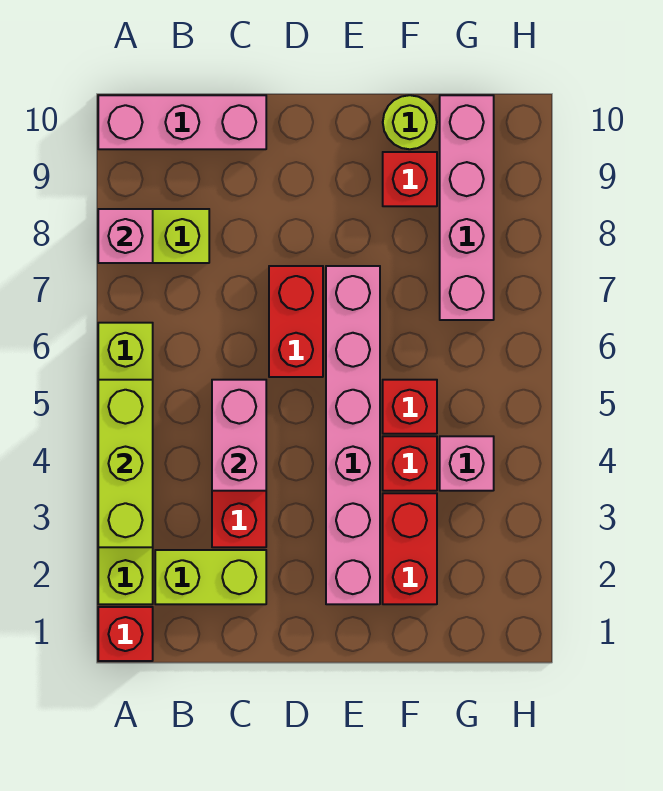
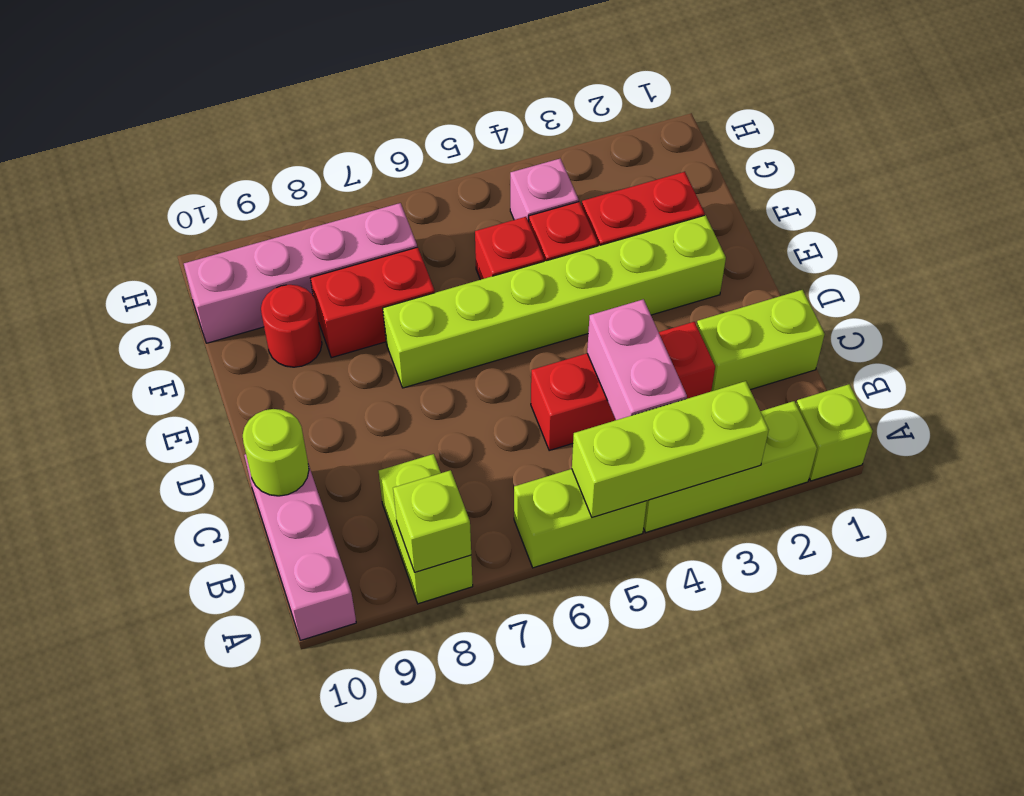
red 1x1 brick [98,607,153,661] -> lime 1x1 brick [796,384,873,481]
pink 1x1 brick [98,209,153,263] -> lime 1x1 brick [393,470,471,572]
lime 1x2 brick [155,550,266,604] -> lime 1x2 brick turned to [697,290,825,391]
pink 1x2 brick [212,380,266,491] -> pink 1x2 brick turned to [587,299,687,420]
red 1x2 brick [269,266,323,377] -> red 1x2 brick moved to [311,247,435,358]
pink 1x6 brick [326,266,380,604] -> lime 1x6 brick [383,215,726,388]
red 1x1 brick [383,152,437,206] -> red 1x1 round brick [261,285,322,367]
lime 1x1 round brick [383,95,437,149] -> lime 1x1 round brick moved to [243,409,309,496]

